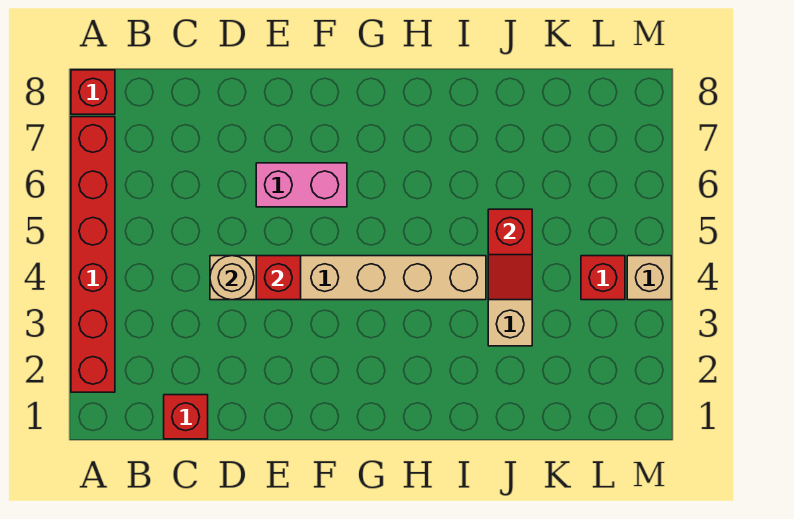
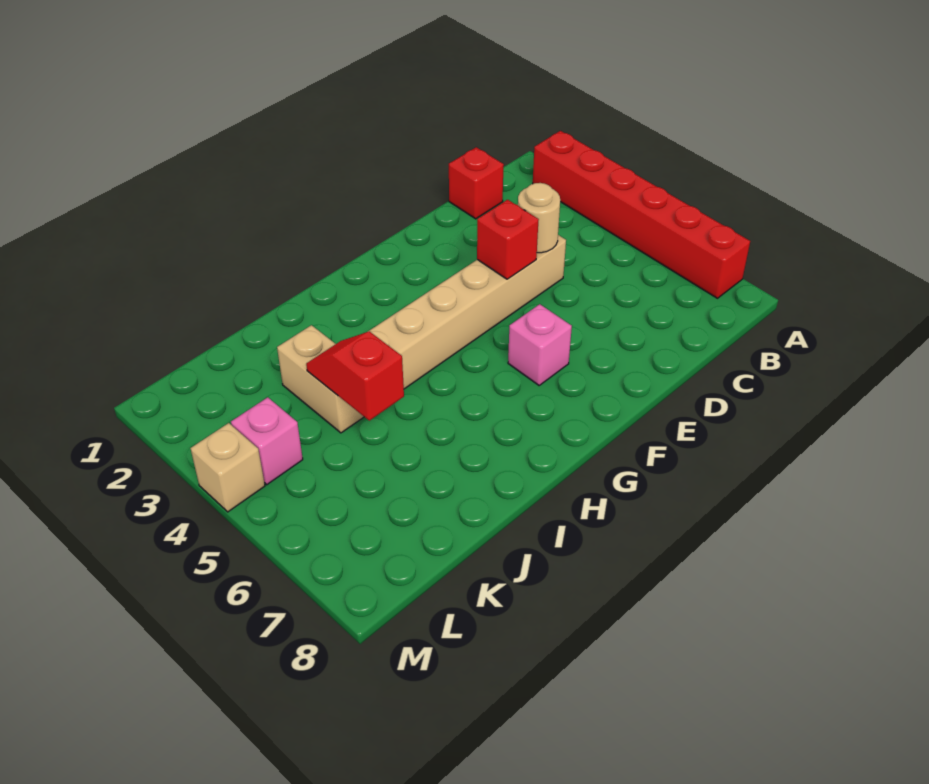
red 1x1 brick [71,70,115,114] -> none
pink 1x2 brick [256,163,347,207] -> pink 1x1 brick [508,304,572,385]
red 1x1 brick [581,256,625,300] -> pink 1x1 brick [231,397,303,485]

